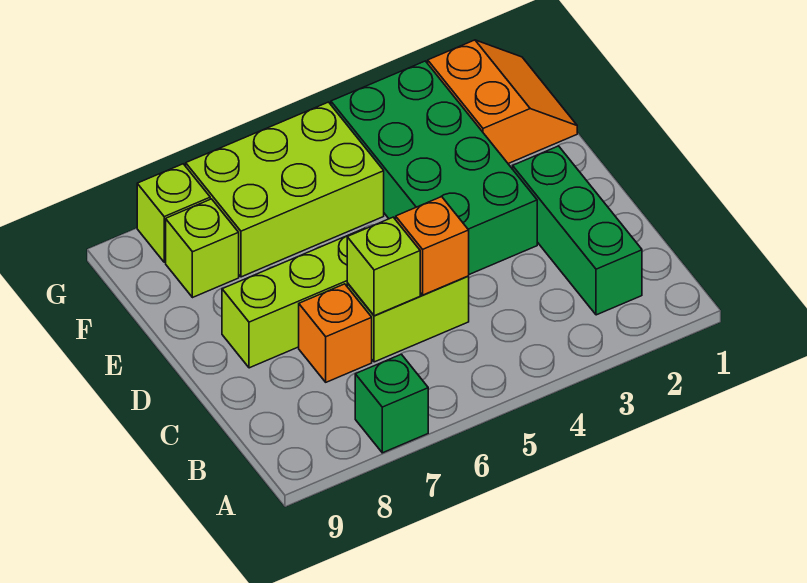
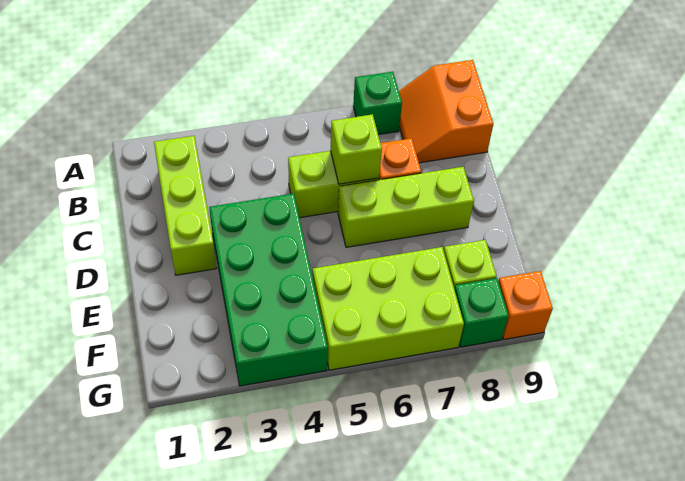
green 1x3 brick [513,146,642,315] -> lime 1x3 brick [154,136,216,275]
orange 1x1 brick [396,197,469,295] -> orange 1x1 brick moved to [498,271,553,339]
orange 2x2 slope [428,40,577,164] -> orange 2x2 slope moved to [399,60,493,163]
lime 1x1 brick [137,164,210,262] -> green 1x1 brick [454,278,508,347]

